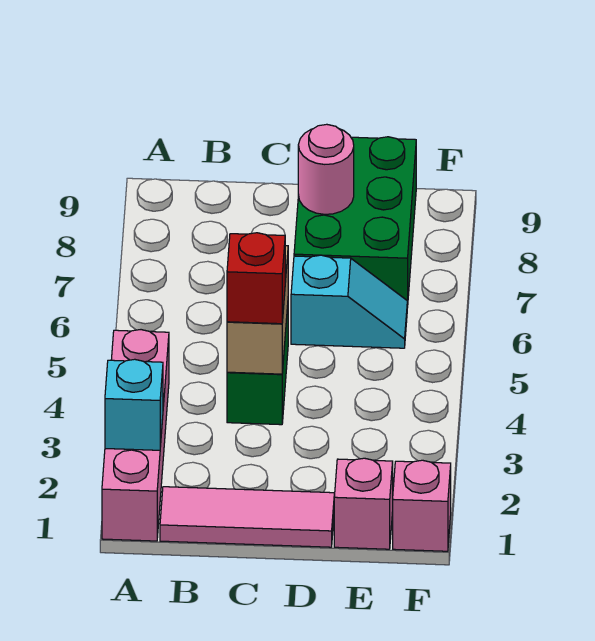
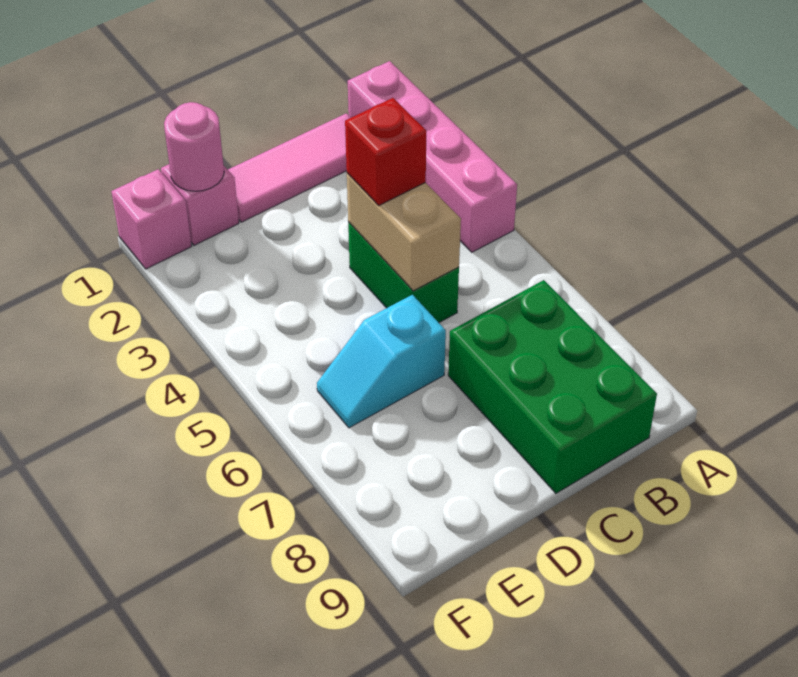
cyan 1x1 brick [105,359,163,450] -> none
green 2x3 brick [294,137,416,308] -> green 2x3 brick moved to [448,280,657,493]
pink 1x1 round brick [298,124,354,214] -> pink 1x1 round brick moved to [164,102,224,191]

